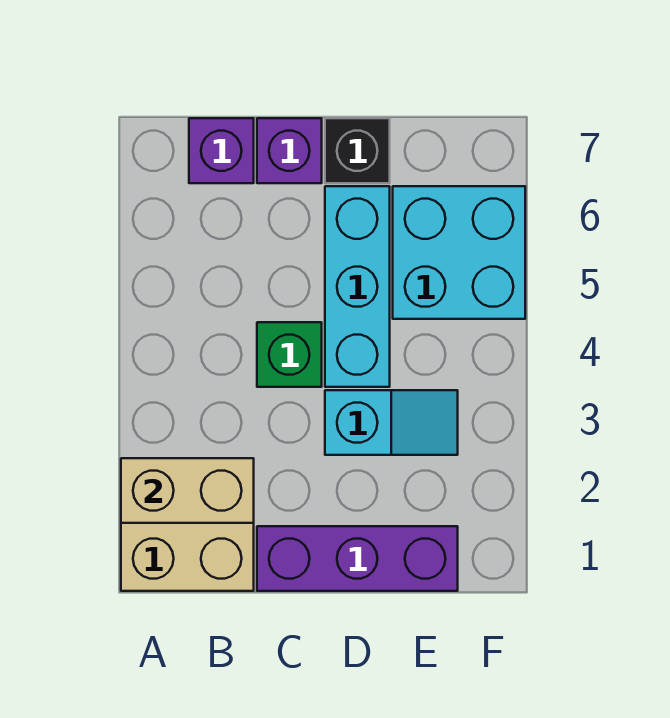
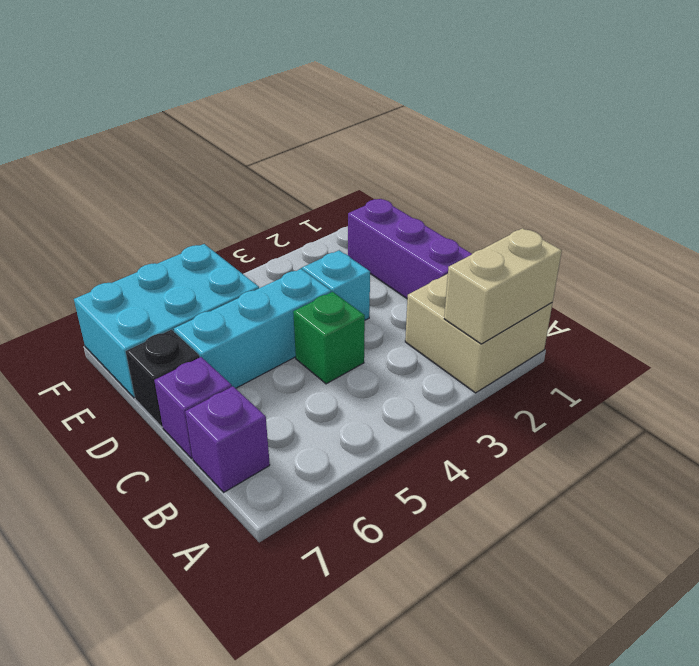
tan 1x2 brick [121,458,254,523] -> tan 1x2 brick turned to [444,228,562,344]
cyan 2x2 brick [393,186,525,319] -> cyan 2x3 brick [74,244,259,398]

